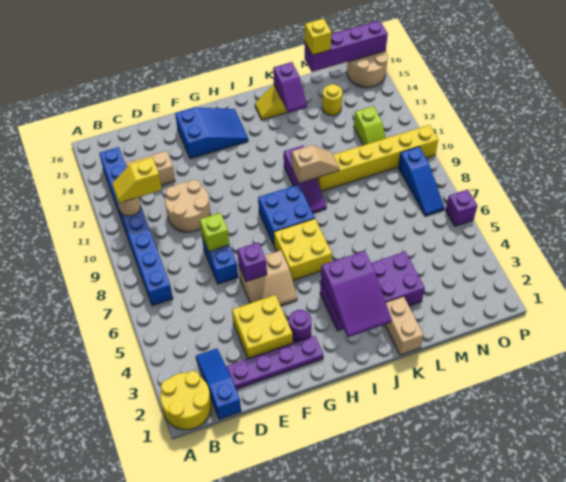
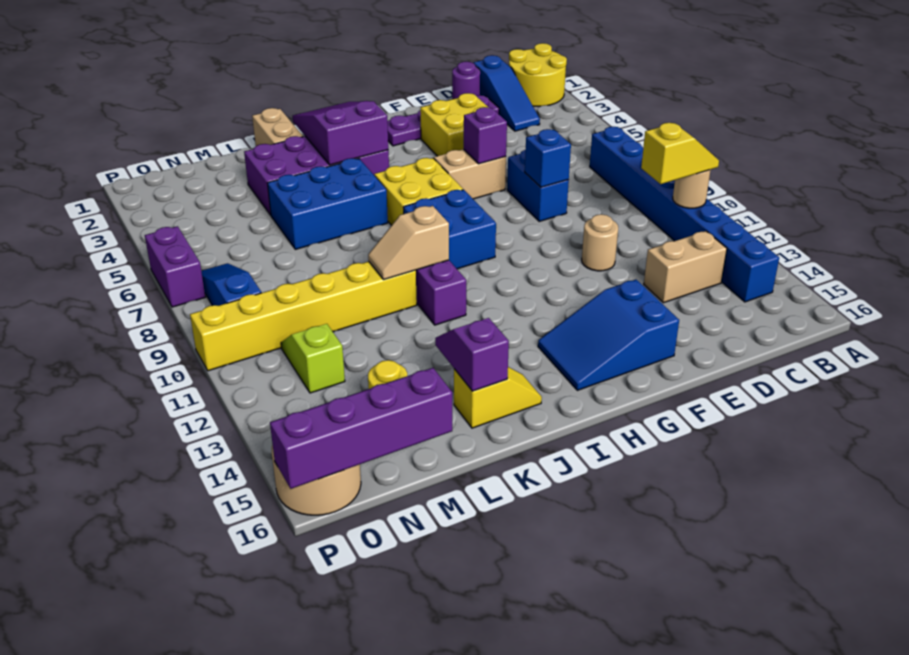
tan 2x2 round brick [165,180,210,232] -> tan 1x1 round brick [582,214,618,271]
lime 1x1 brick [200,213,229,251] -> blue 1x1 brick [525,129,571,187]
purple 1x1 round brick [289,310,312,342] -> purple 1x1 round brick moved to [452,62,480,99]
none -> blue 2x3 brick [268,158,388,249]
yellow 1x1 brick [305,19,331,55] -> none
purple 1x1 brick [445,189,477,226] -> purple 1x2 brick [145,226,205,307]

